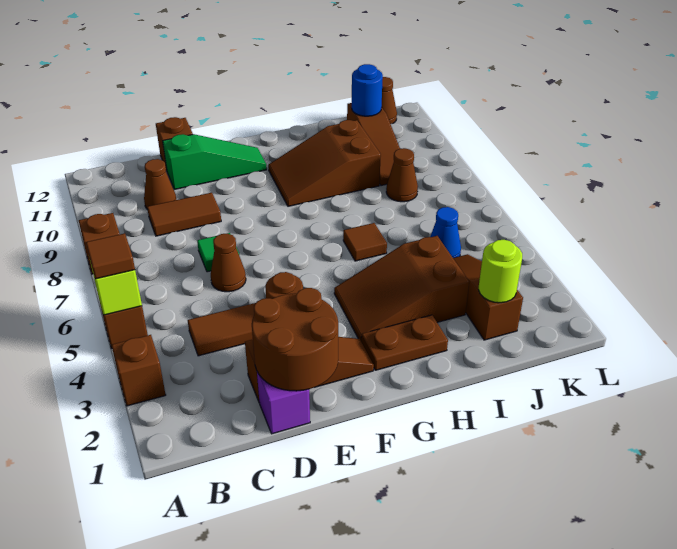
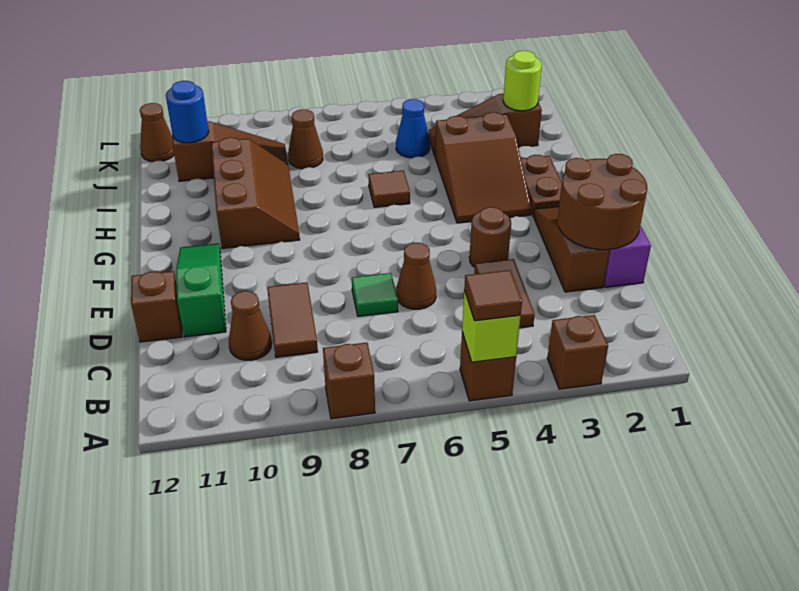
brown 2x3 slope [268,120,381,206] -> brown 2x3 slope turned to [211,138,300,249]

